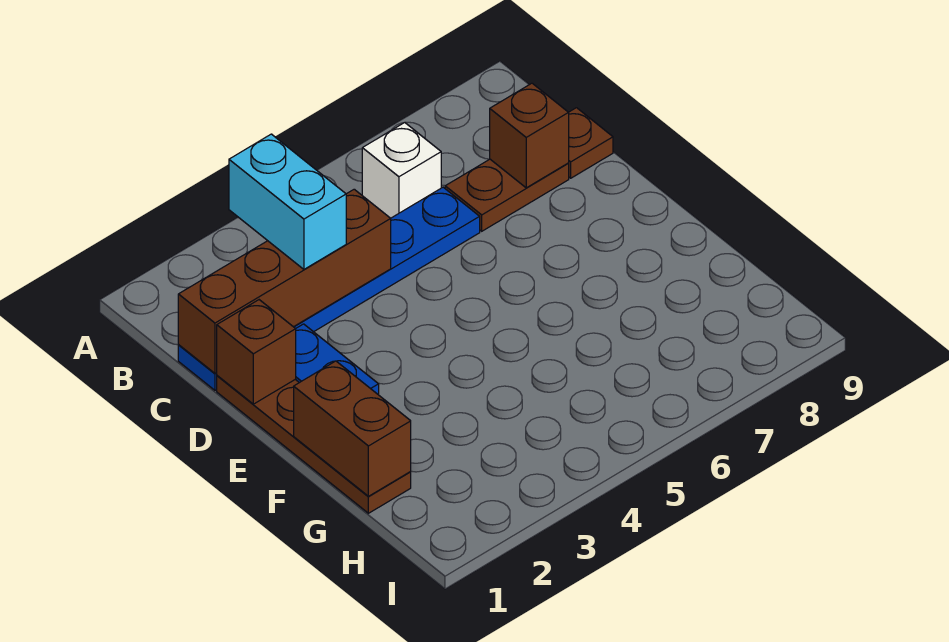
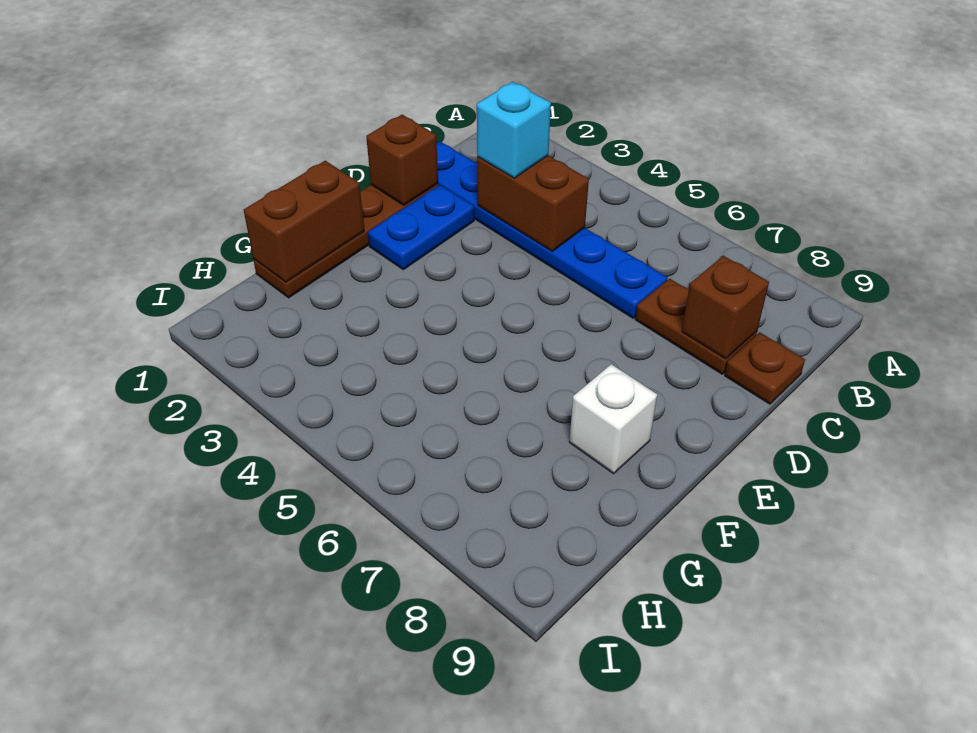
cyan 1x2 brick [229,134,346,269] -> cyan 1x1 brick [477,82,551,178]
white 1x1 brick [362,123,441,218] -> white 1x1 brick moved to [570,364,657,474]
brown 1x4 brick [178,189,391,373] -> brown 1x2 brick [477,156,589,251]

